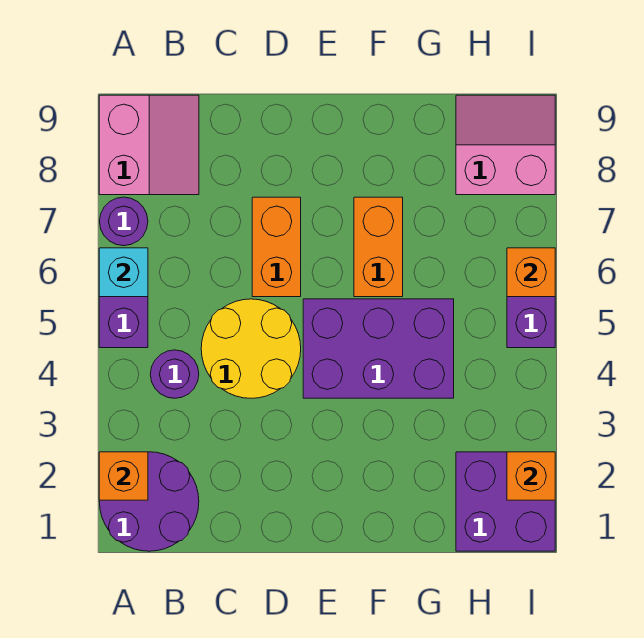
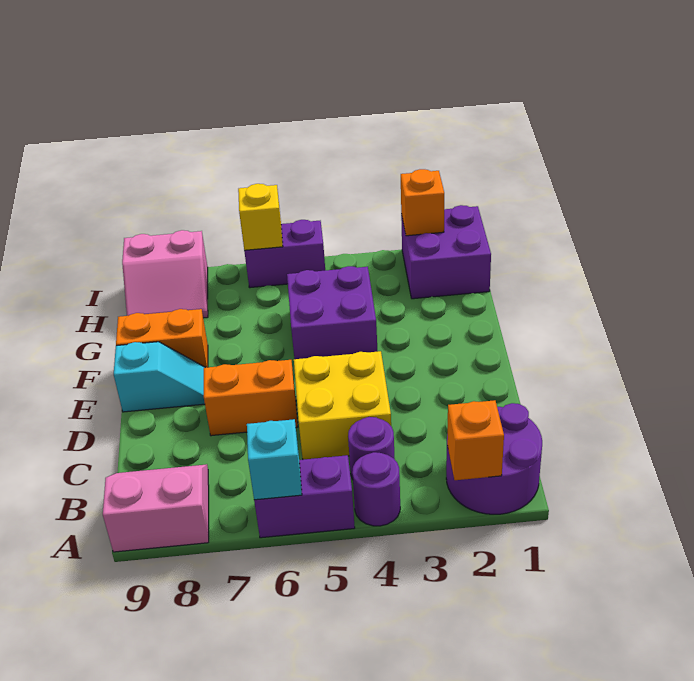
purple 1x1 round brick [100,197,148,246] -> purple 1x1 round brick moved to [352,452,400,526]
yellow 2x2 round brick [201,299,301,398] -> yellow 2x2 brick [294,351,391,460]
purple 2x3 brick [303,299,454,398] -> purple 2x2 brick [287,266,378,359]
none -> cyan 1x2 slope [114,342,205,412]
orange 1x2 brick [354,197,403,297] -> orange 1x2 brick moved to [116,309,208,368]
pink 2x2 slope [456,95,555,195] -> pink 2x2 slope turned to [122,230,208,318]
orange 1x1 brick [507,248,555,297] -> yellow 1x1 brick [238,184,283,250]

